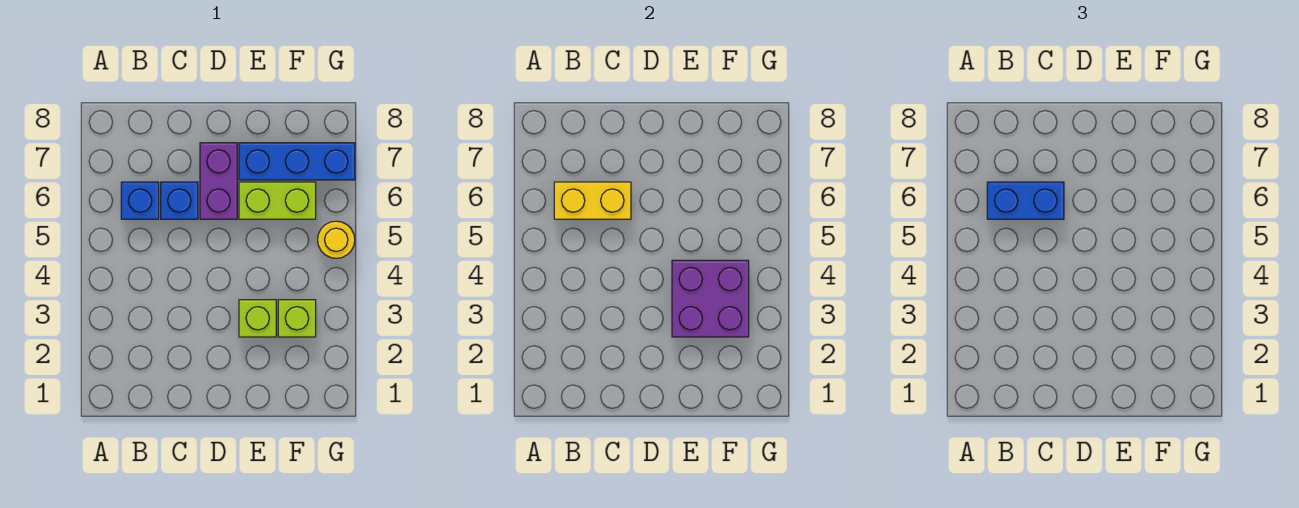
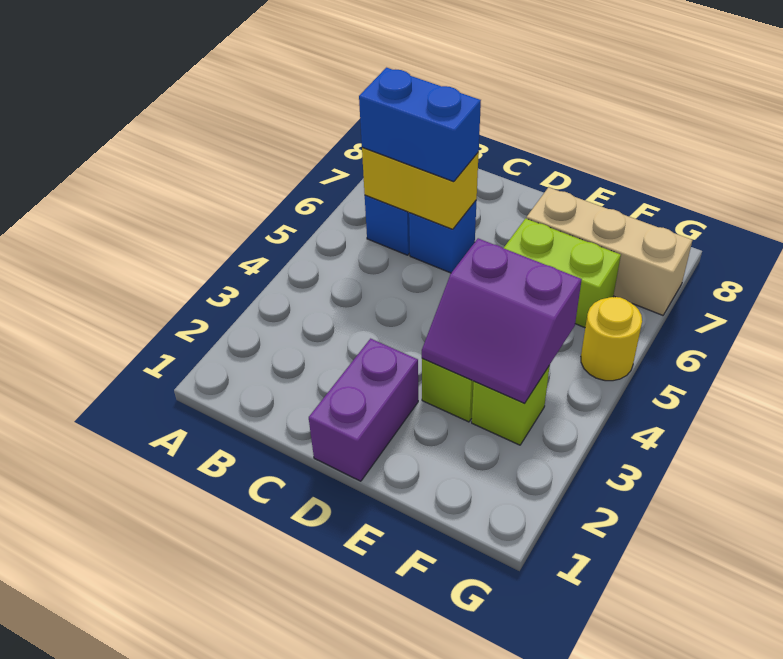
purple 1x2 brick [200,143,237,219] -> purple 1x2 brick moved to [309,339,418,481]
purple 2x2 brick [672,260,749,337] -> purple 2x2 slope [422,238,582,404]
blue 1x3 brick [239,143,355,180] -> tan 1x3 brick [526,187,692,315]

